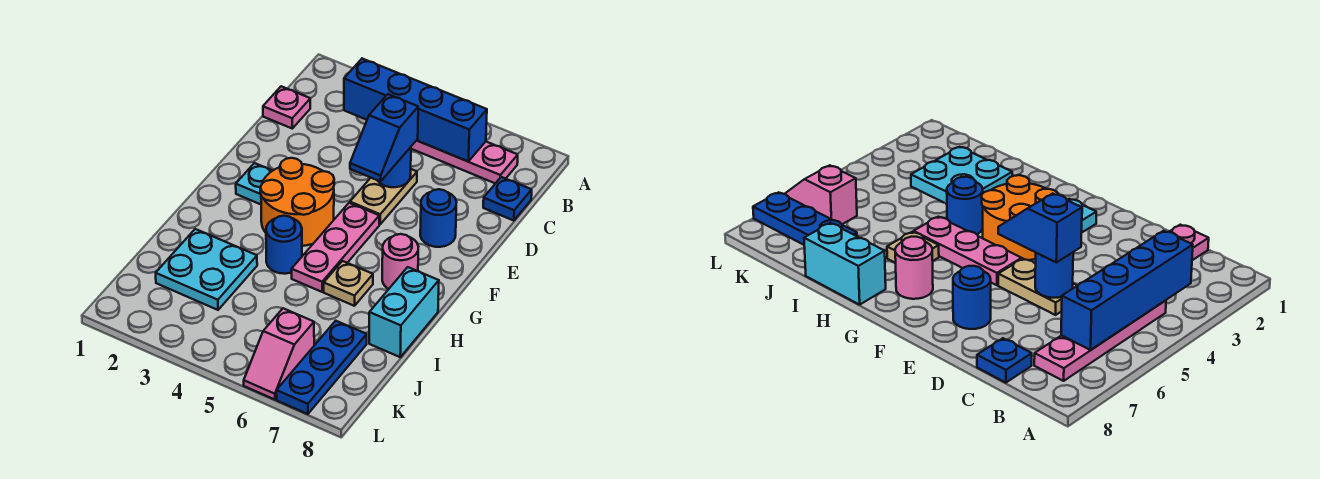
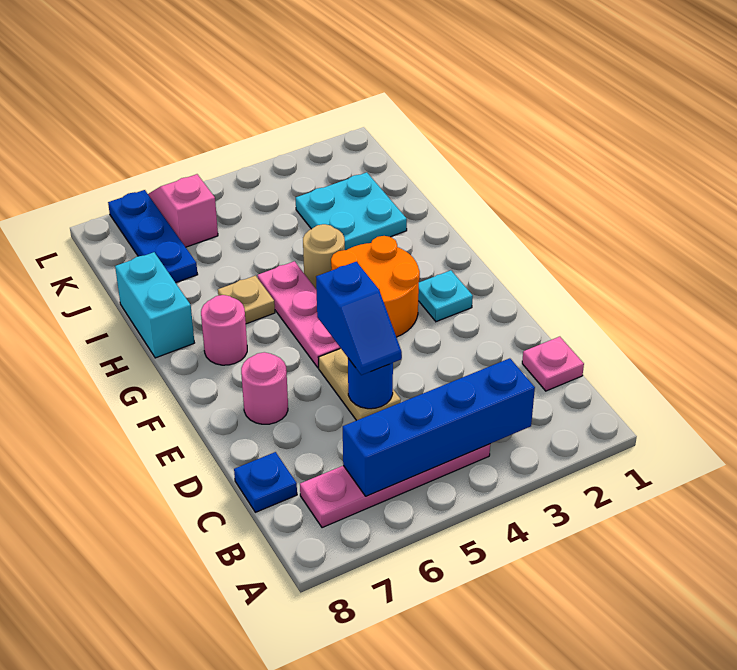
blue 1x2 slope [350,94,418,182] -> blue 1x2 slope turned to [316,262,402,375]
blue 1x1 round brick [420,189,456,247] -> pink 1x1 round brick [241,352,288,424]
blue 1x1 round brick [266,216,302,274] -> tan 1x1 round brick [303,224,345,290]

